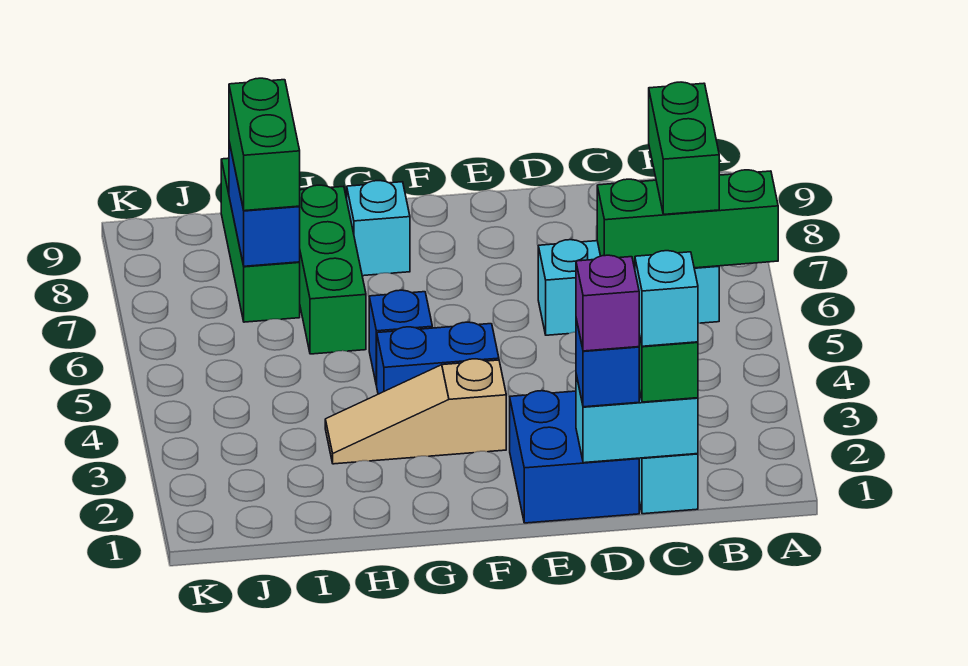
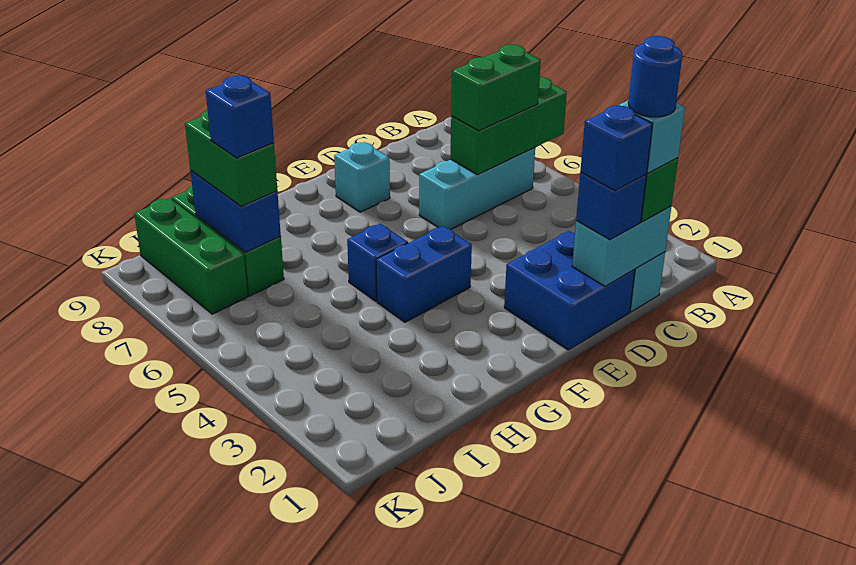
green 1x2 brick [649,82,719,214] -> green 1x2 brick turned to [451,45,541,131]
none -> blue 1x1 round brick [628,36,682,117]
purple 1x1 brick [576,255,639,351] -> blue 1x1 brick [580,106,653,191]
tan 1x3 slope [325,359,506,464] -> none
cyan 1x1 brick [347,181,410,276] -> cyan 1x1 brick moved to [334,142,390,212]
green 1x3 brick [299,185,366,354] -> green 1x3 brick moved to [134,198,248,314]
none -> blue 1x1 brick [206,76,274,158]

